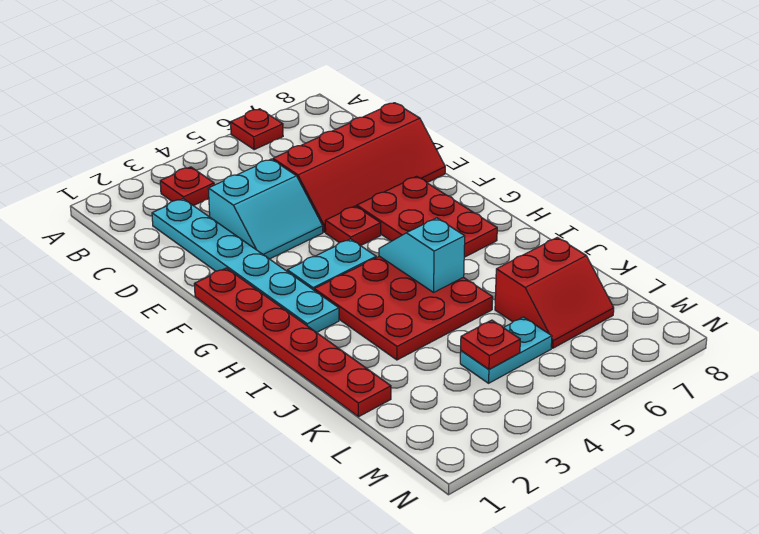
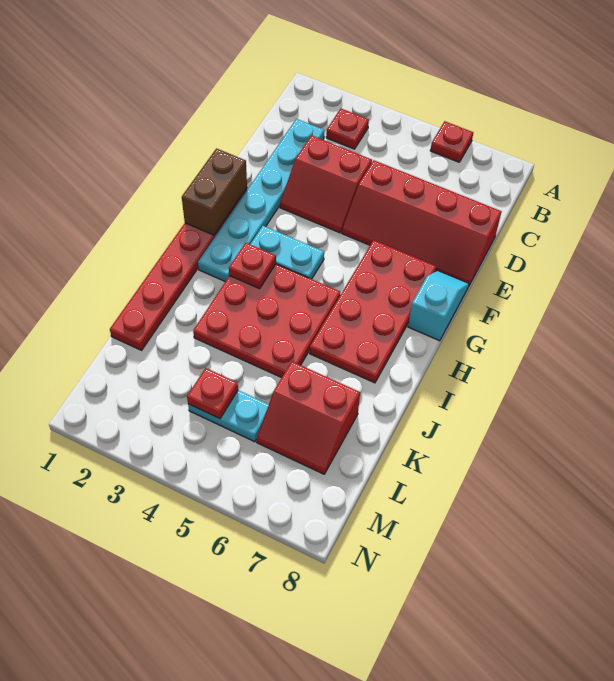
cyan 2x2 slope [208,159,323,259] -> red 2x2 slope [280,135,372,233]
none -> brown 1x2 brick [182,149,247,235]
red 1x1 plate [325,206,381,246] -> red 1x1 plate moved to [229,243,276,289]
red 2x3 plate [357,176,497,257] -> red 2x4 plate [310,240,437,383]
cyan 1x2 slope [379,218,465,292] -> cyan 1x2 slope moved to [408,271,469,341]

